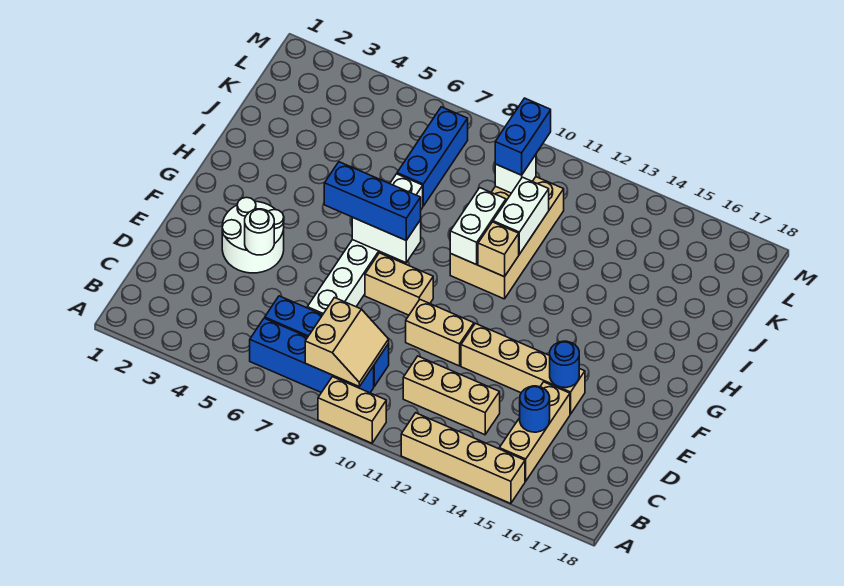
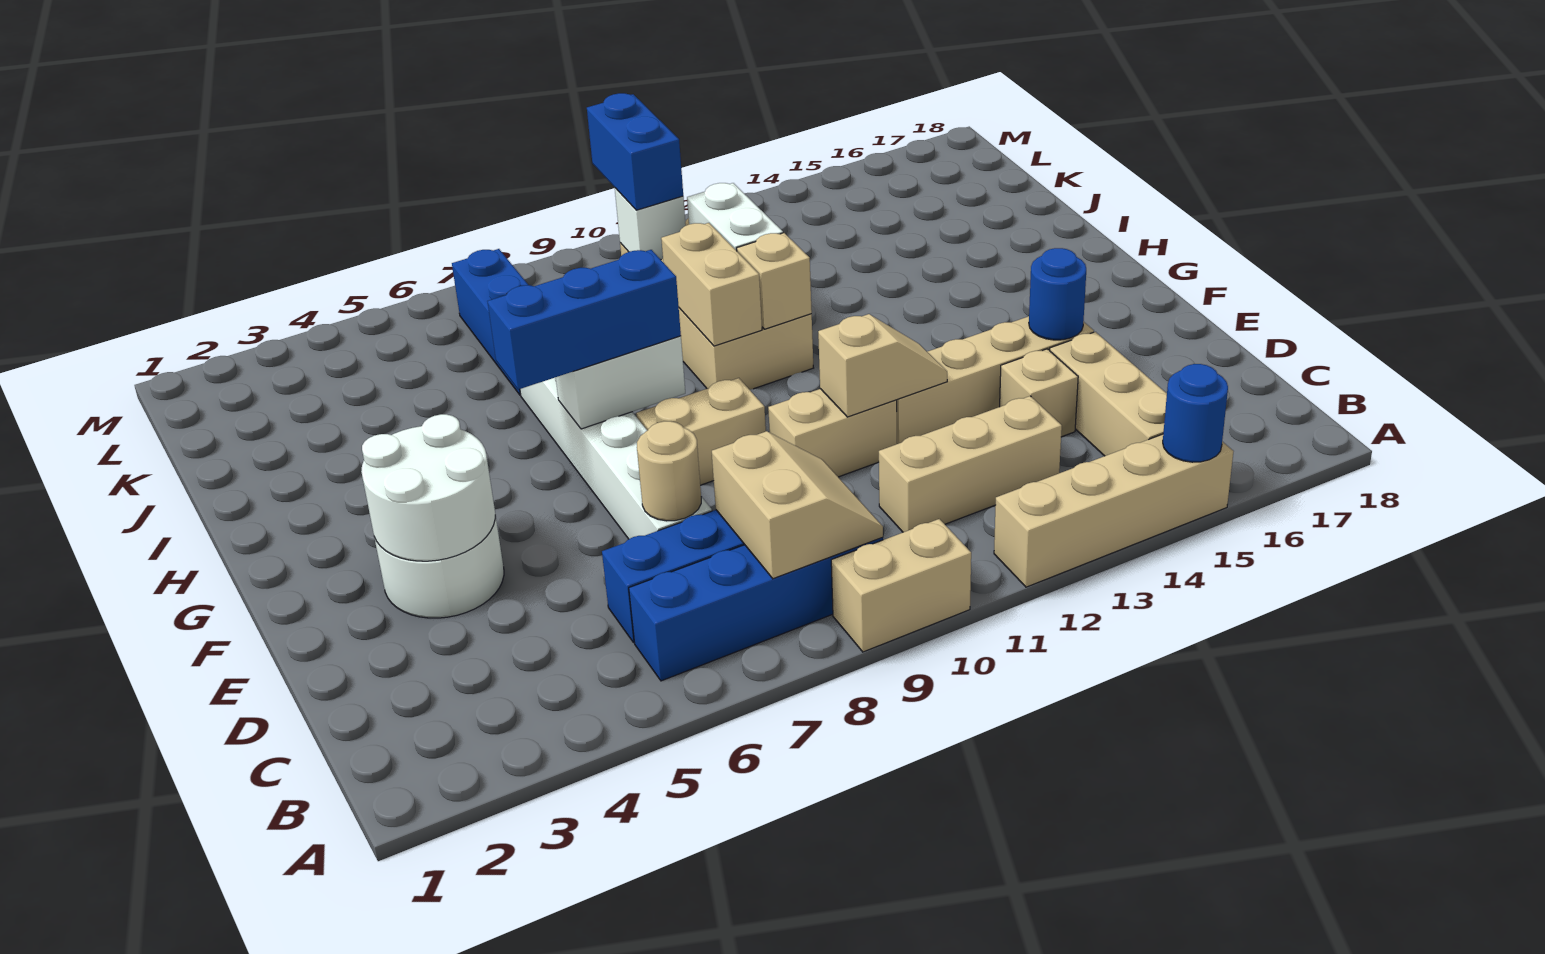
blue 1x1 round brick [520,386,550,432] -> blue 1x1 round brick moved to [1163,364,1228,462]
none -> tan 1x1 round brick [637,421,701,521]
none -> tan 1x1 brick [1000,349,1078,437]
white 1x1 round brick [245,209,274,255] -> white 2x2 round brick [361,414,495,561]
none -> tan 1x2 slope [818,314,947,417]
white 1x2 brick [450,188,506,265] -> tan 1x2 brick [661,223,762,346]

